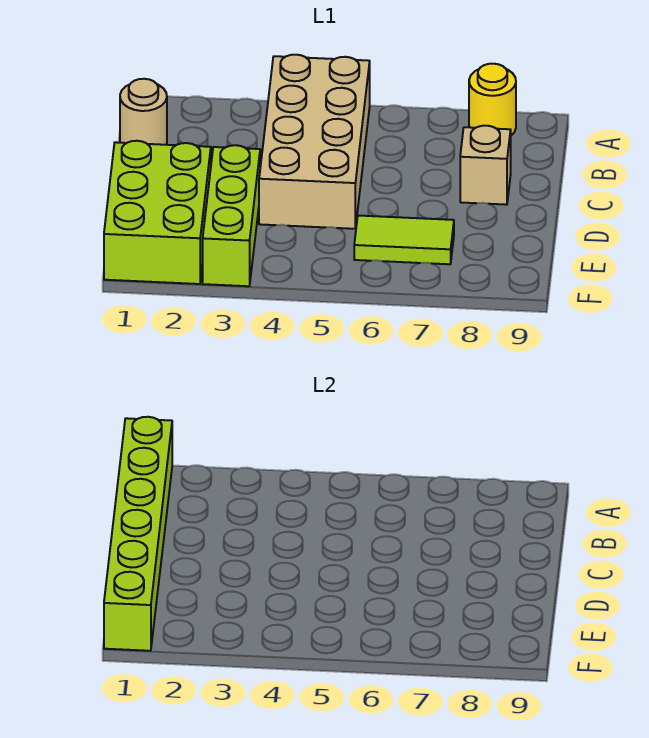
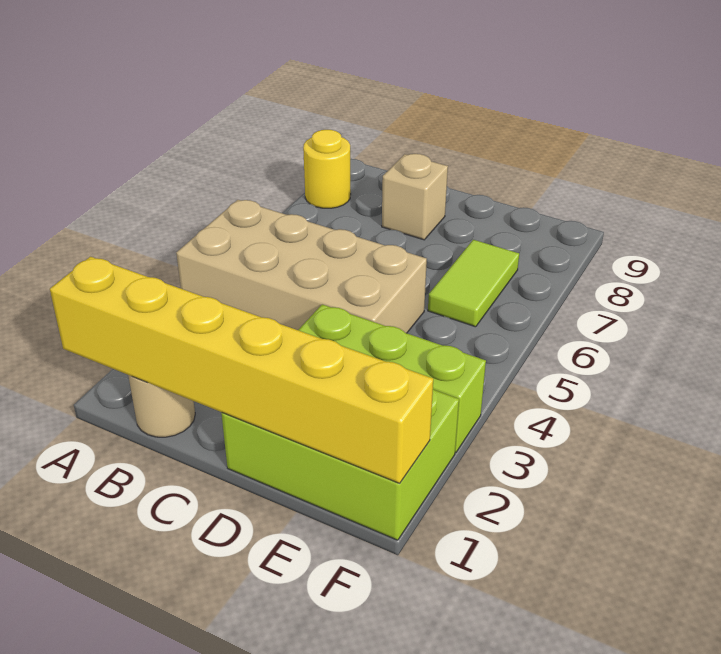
lime 1x6 brick [104,417,172,651] -> yellow 1x6 brick [50,257,433,483]

